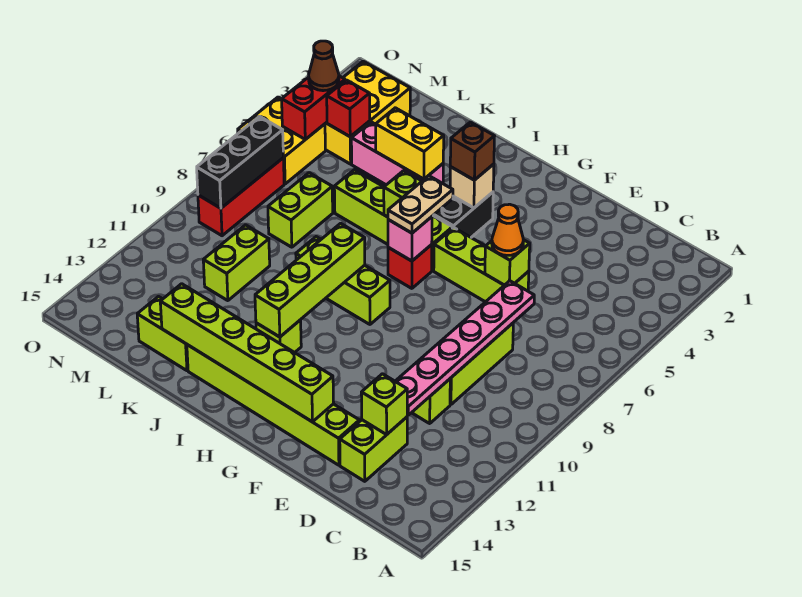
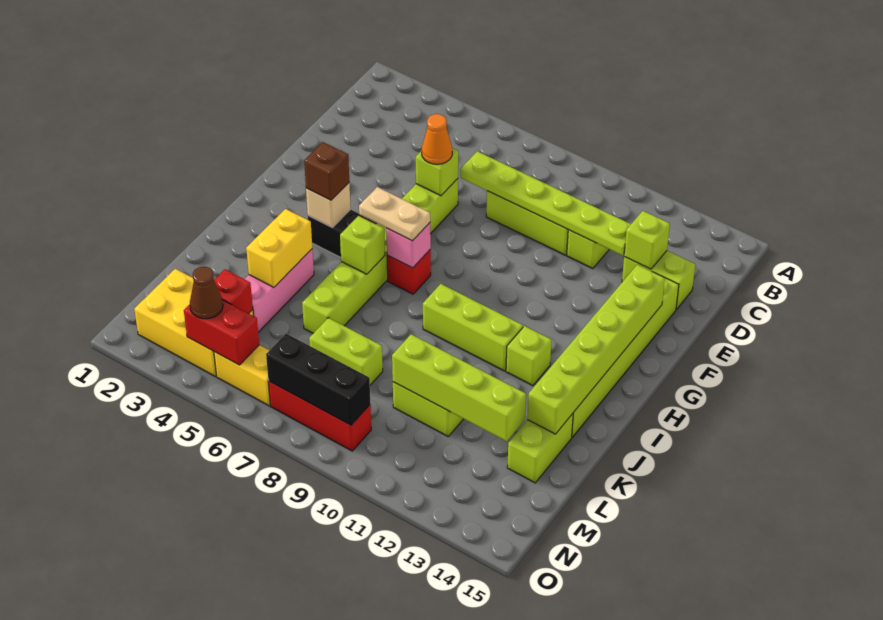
pink 1x6 plate [395,281,534,415] -> lime 1x6 plate [460,151,631,255]
lime 1x3 brick [296,237,390,324] -> lime 1x3 brick turned to [423,284,523,371]
lime 1x4 brick [255,223,365,337] -> lime 1x4 brick moved to [392,334,526,441]
yellow 2x2 brick [238,97,325,184] -> yellow 1x2 brick [214,345,270,406]

